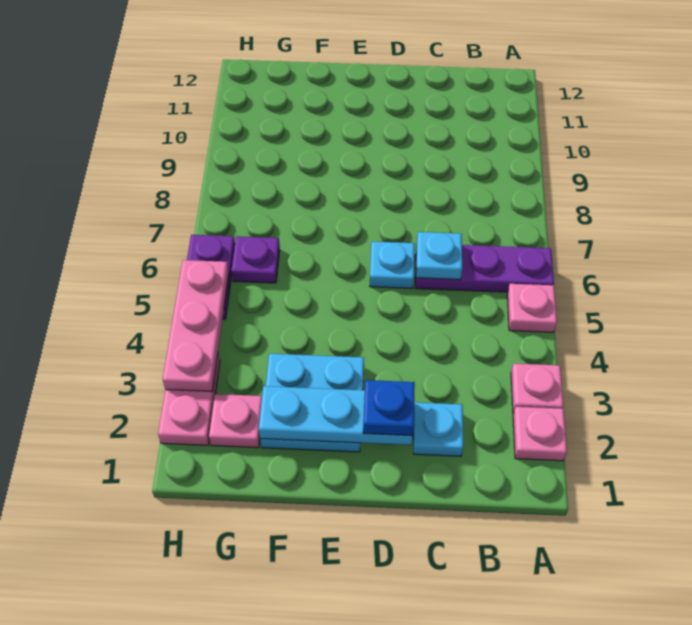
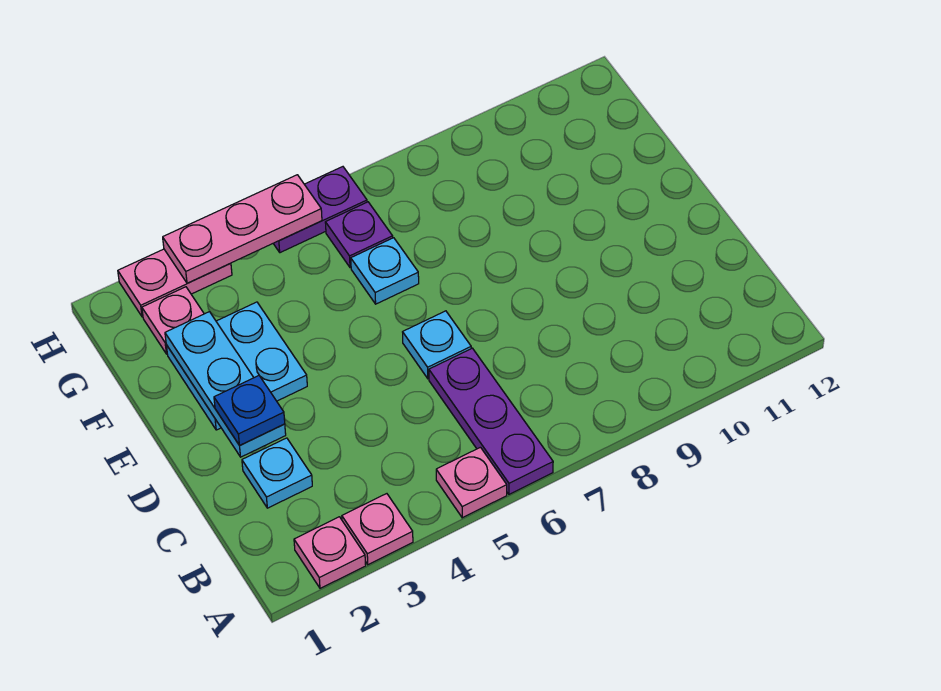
cyan 1x1 plate [416,232,462,280] -> cyan 1x1 plate moved to [351,238,419,304]

